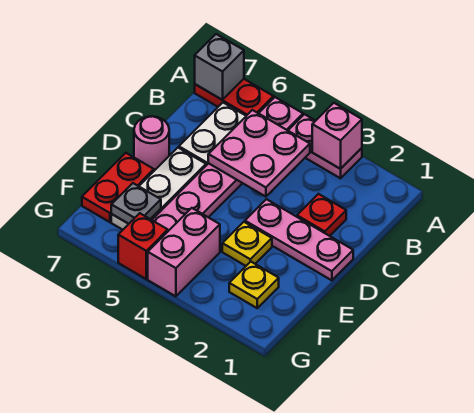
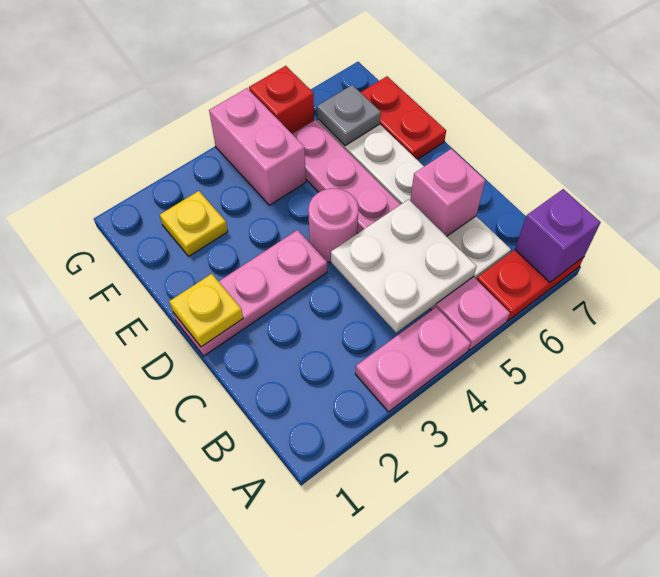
pink 1x1 brick [312,103,362,169] -> pink 1x1 brick moved to [410,149,485,236]
grey 1x1 brick [195,34,244,100] -> purple 1x1 brick [515,189,601,282]
pink 2x2 plate [208,110,310,197] -> white 2x2 plate [331,199,476,333]
red 1x1 plate [297,194,346,236] -> none
pink 1x1 round brick [134,116,169,171] -> pink 1x1 round brick moved to [308,188,358,262]
yellow 1x1 plate [222,222,272,266] -> yellow 1x1 plate moved to [169,274,243,347]

